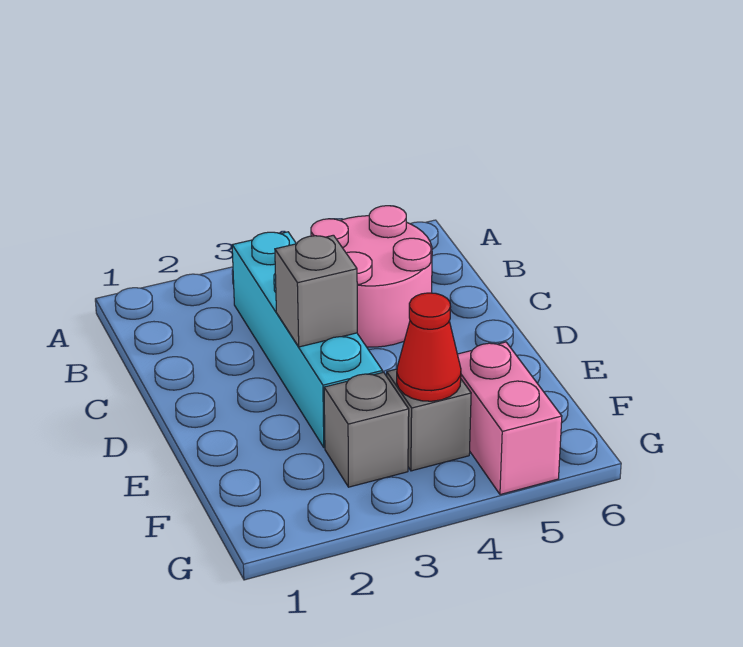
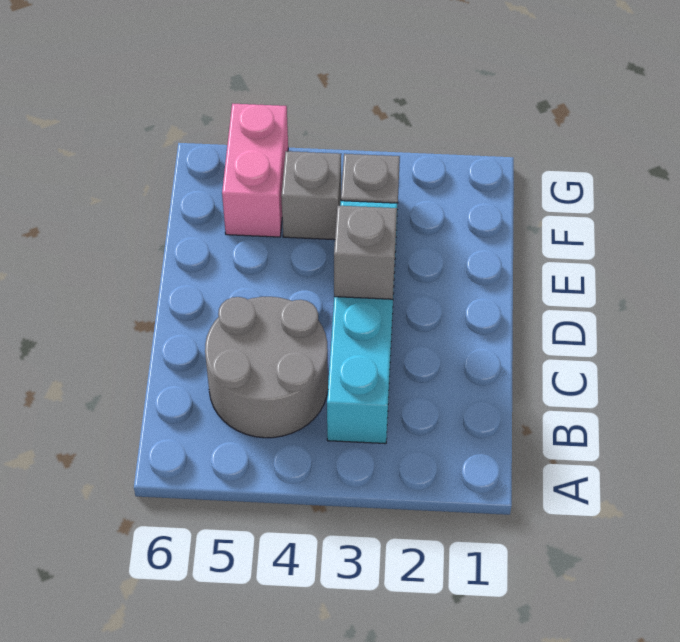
pink 2x2 round brick [311,206,432,347] -> grey 2x2 round brick [205,297,328,438]
red 1x1 cone [397,293,461,401] -> none

